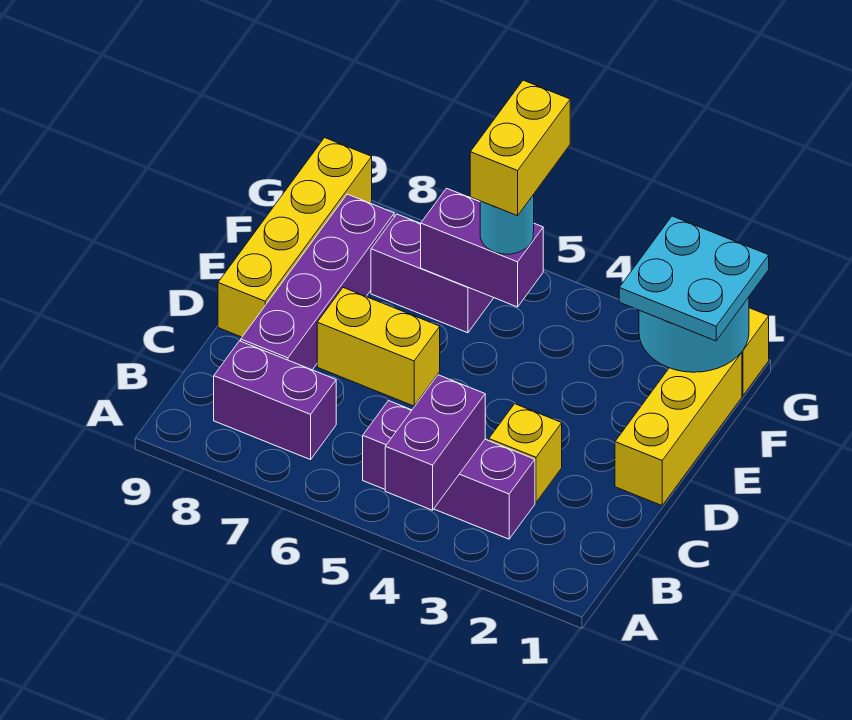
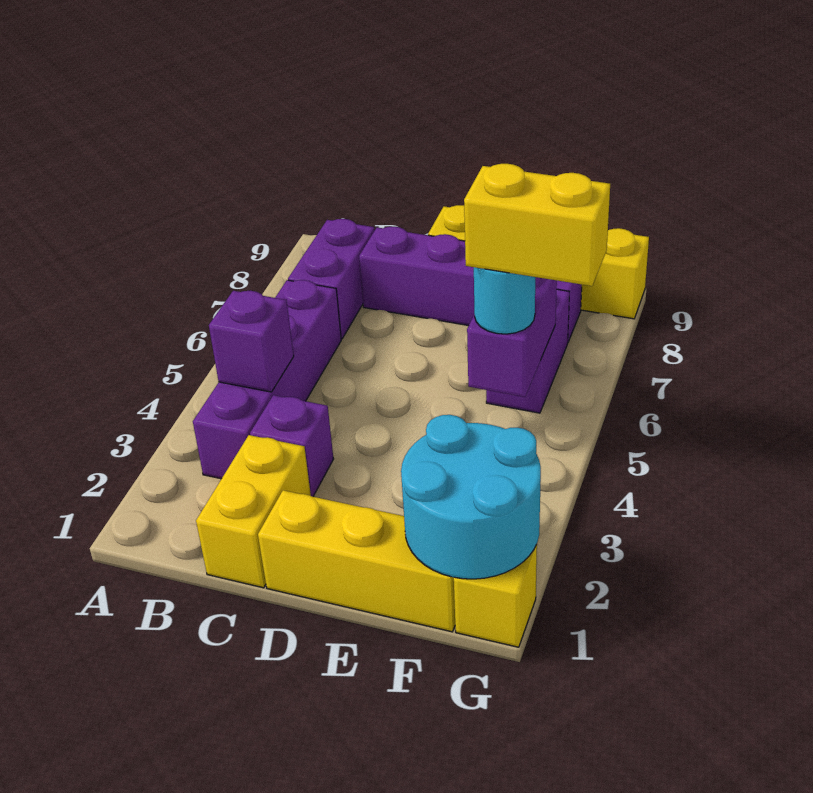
purple 1x2 brick [385,375,485,510] -> purple 1x1 brick [209,291,294,392]
purple 1x3 brick [363,401,535,539] -> purple 1x4 brick [193,280,341,479]
yellow 1x1 brick [489,404,562,502] -> purple 1x1 brick [250,395,333,497]
yellow 1x2 brick [317,288,440,406] -> yellow 1x2 brick moved to [196,435,311,588]
cyan 2x2 plate [619,216,769,341] -> none

